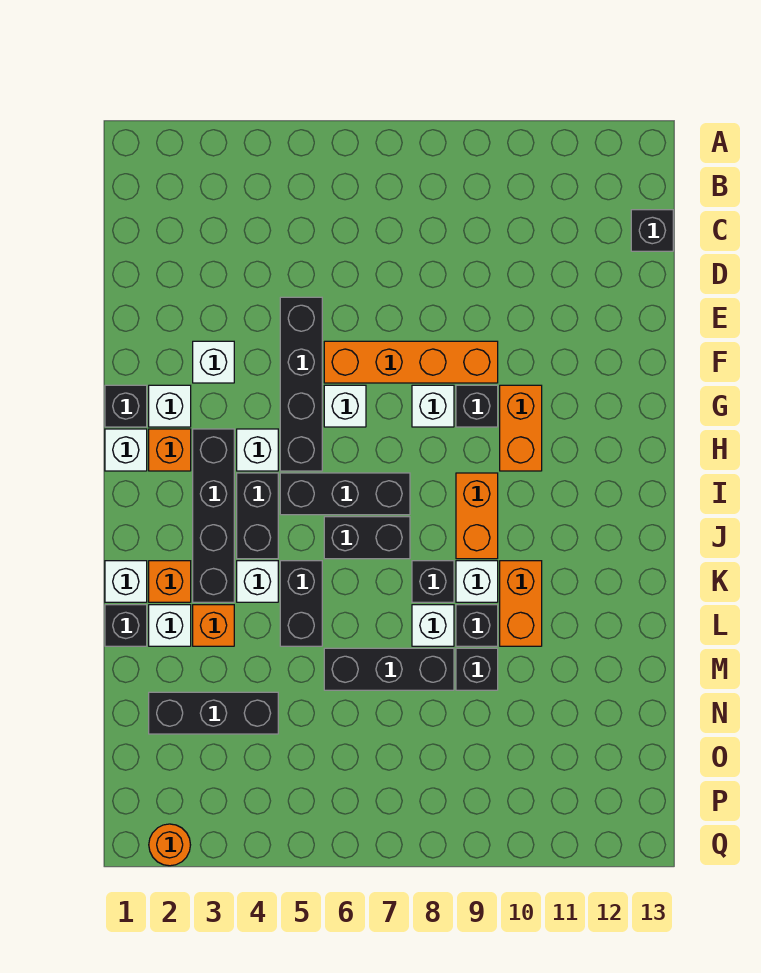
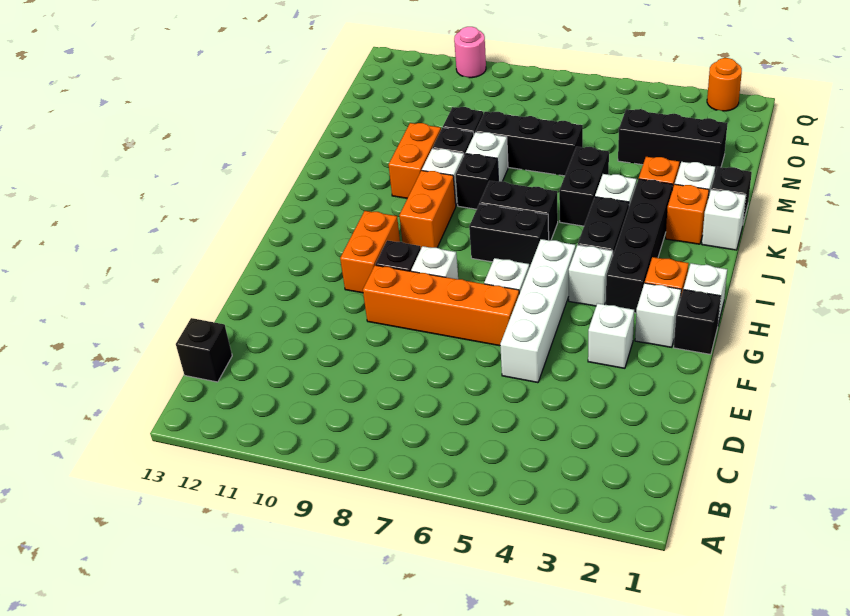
black 1x4 brick [280,297,322,471] -> white 1x4 brick [500,239,576,383]
black 1x3 brick [280,473,410,515] -> black 1x2 brick [469,204,549,268]
none -> pink 1x1 round brick [454,27,486,78]

